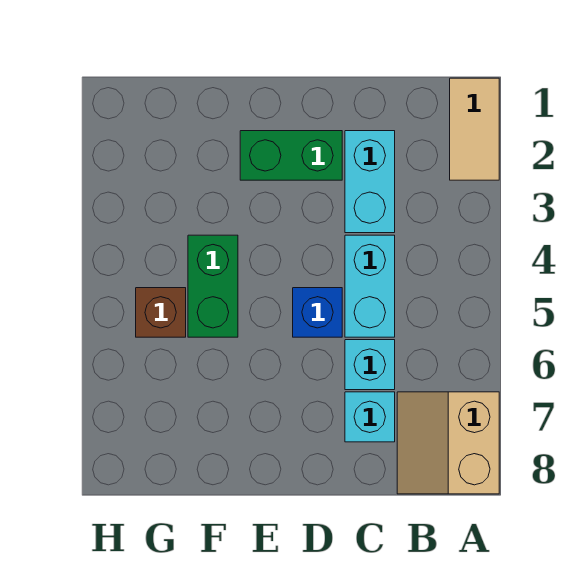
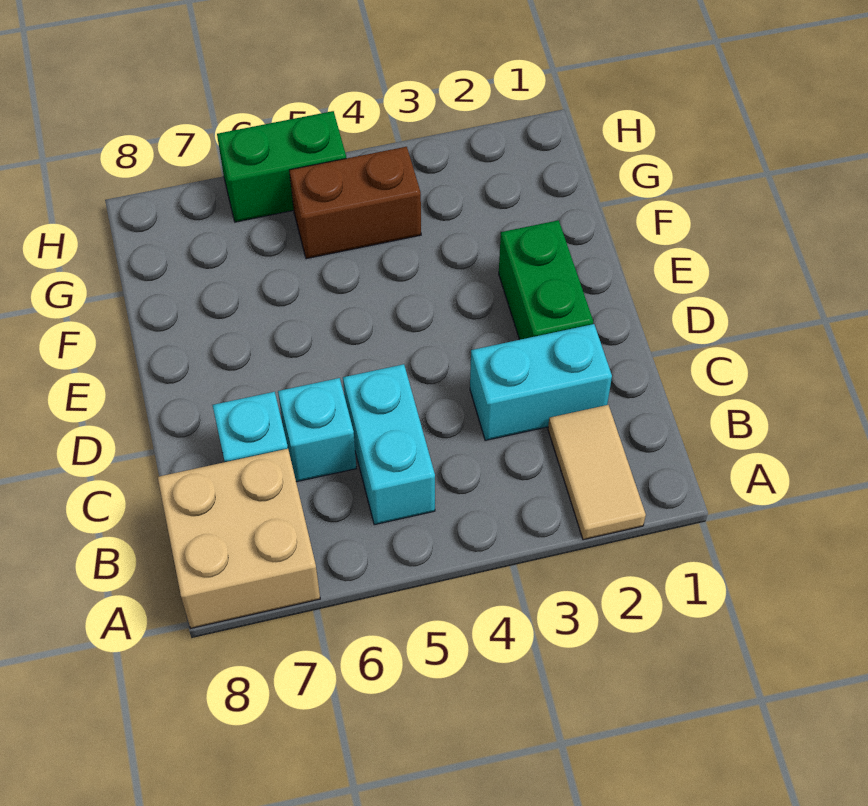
tan 1x2 tile [450,78,499,180] -> tan 1x2 tile turned to [548,405,646,540]
tan 2x2 slope [397,392,499,494] -> tan 2x2 brick [158,449,320,628]
cyan 1x2 brick [345,235,395,337] -> cyan 1x2 brick turned to [343,364,435,525]
blue 1x1 brick [293,288,342,337] -> none
green 1x2 brick [188,235,238,337] -> green 1x2 brick moved to [217,111,346,222]
brown 1x1 brick [136,288,186,337] -> brown 1x2 brick [289,147,421,259]

